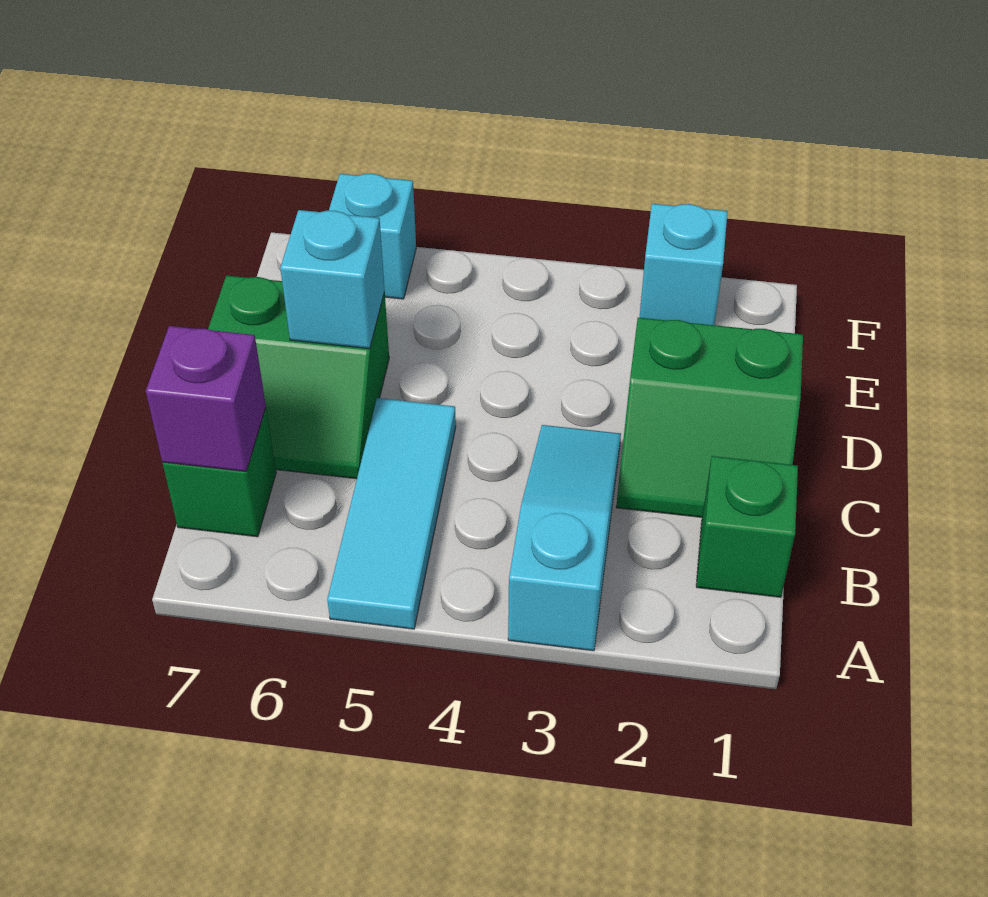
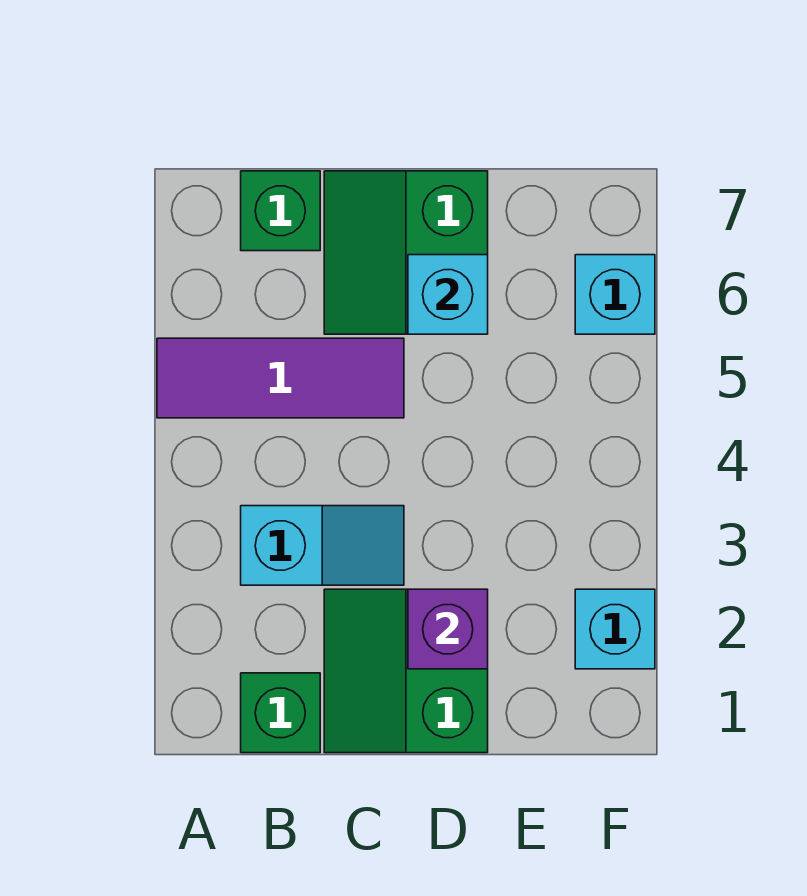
cyan 1x3 slope [508,425,621,651] -> cyan 1x2 slope [241,506,404,585]
cyan 1x3 tile [327,398,456,629] -> purple 1x3 tile [157,338,404,418]
purple 1x1 brick [146,326,266,472] -> purple 1x1 brick moved to [408,589,488,669]

